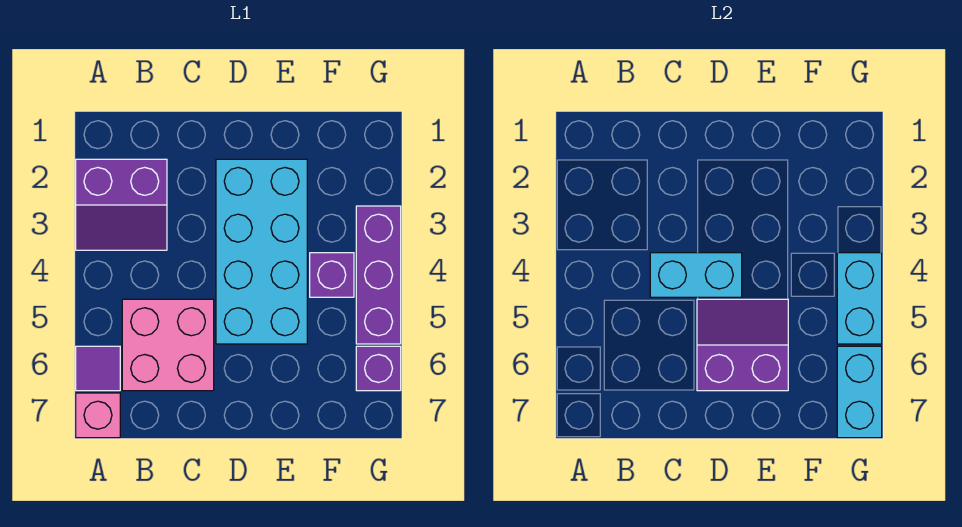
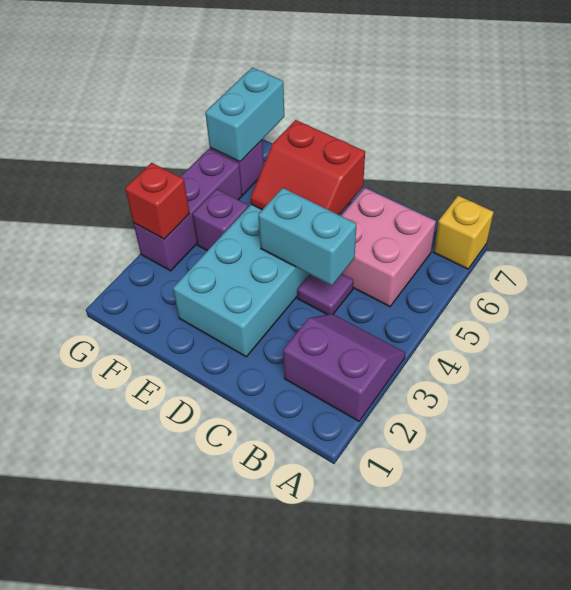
purple 1x1 tile [76,346,120,391] -> purple 1x1 tile moved to [297,274,353,314]
pink 1x1 brick [76,393,120,438] -> yellow 1x1 brick [434,196,494,269]
purple 2x2 slope [697,299,788,391] -> red 2x2 slope [250,120,365,215]
none -> red 1x1 brick [125,163,190,239]
cyan 1x2 brick [837,253,882,344] -> none

